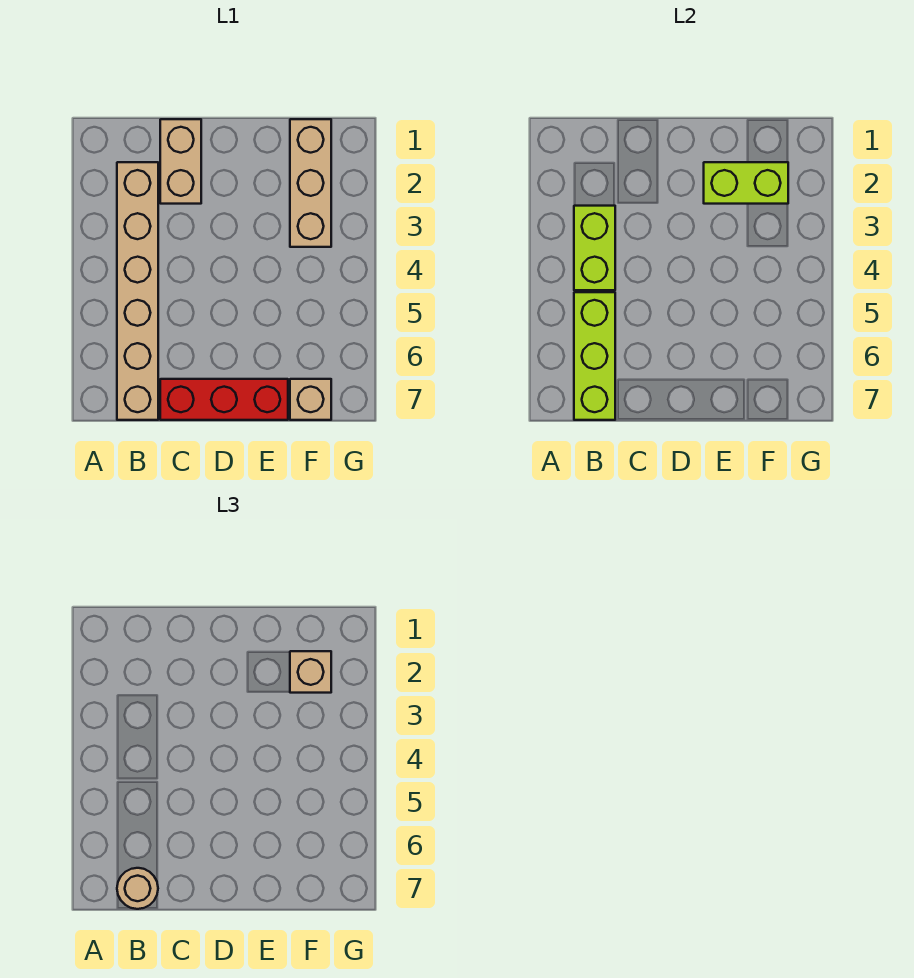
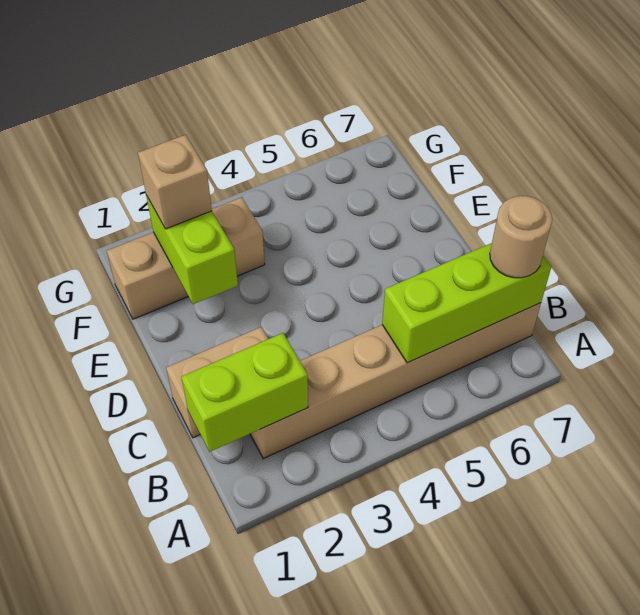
lime 1x2 brick [574,206,615,290] -> lime 1x2 brick moved to [181,333,308,452]
red 1x3 brick [160,379,288,420] -> none
tan 1x1 brick [290,379,331,420] -> none

